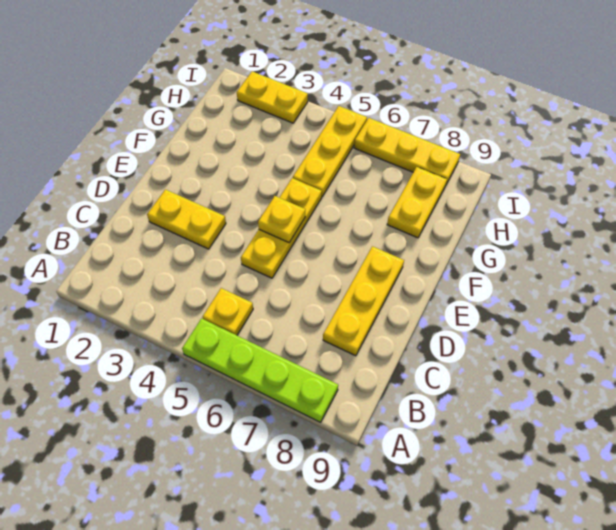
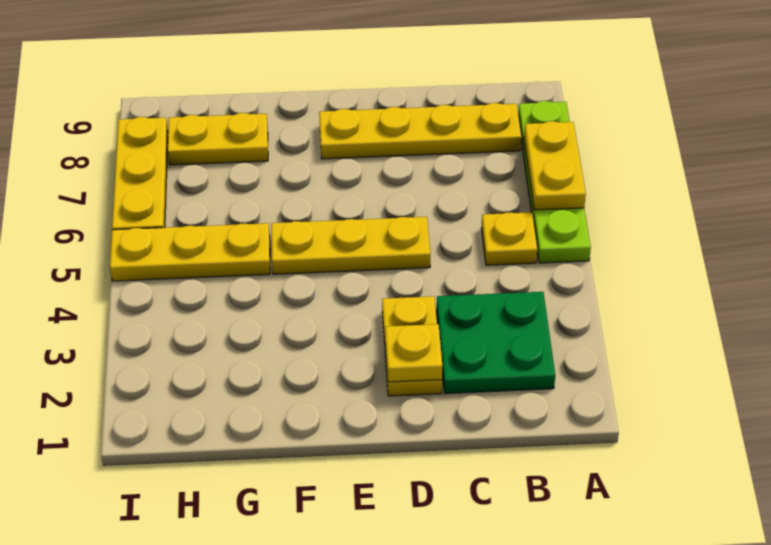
none -> green 2x2 plate [437,292,555,394]
yellow 1x3 plate [323,246,404,356] -> yellow 1x4 plate [319,103,521,159]
yellow 1x1 plate [258,196,305,243] -> yellow 1x1 plate moved to [385,324,443,382]
yellow 1x2 plate [237,71,308,123] -> yellow 1x2 plate moved to [524,121,586,210]

